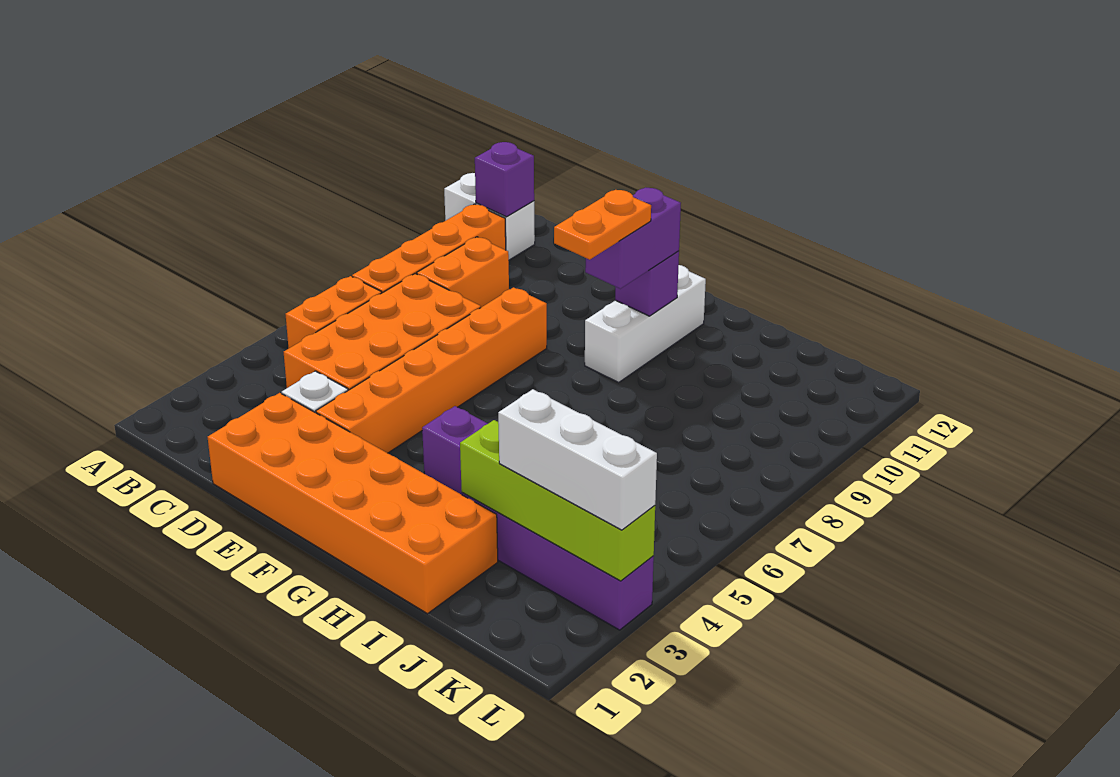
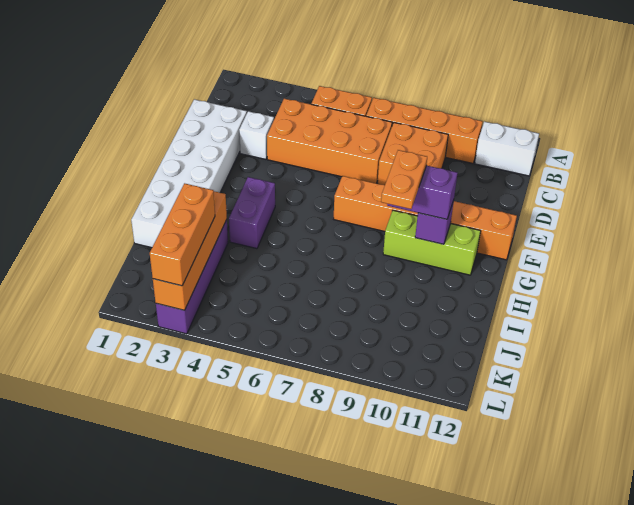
white 1x2 brick [444,173,535,260] -> white 1x2 brick turned to [475,122,539,176]
purple 1x1 brick [475,142,534,217] -> none
orange 1x2 brick [417,237,509,307] -> orange 2x2 brick [378,123,448,185]
orange 2x6 brick [208,393,498,614] -> white 2x6 brick [131,99,247,248]
orange 1x6 brick [316,287,547,453] -> orange 1x6 brick moved to [334,176,517,260]
orange 1x2 plate [554,190,651,260] -> orange 1x2 plate turned to [381,150,427,209]
white 1x3 brick [585,265,706,382] -> lime 1x3 brick [383,210,480,275]
lime 1x4 brick [460,420,655,581] -> orange 1x4 brick [153,191,227,310]
white 1x3 brick [498,389,657,530] -> orange 1x3 brick [150,183,215,286]

